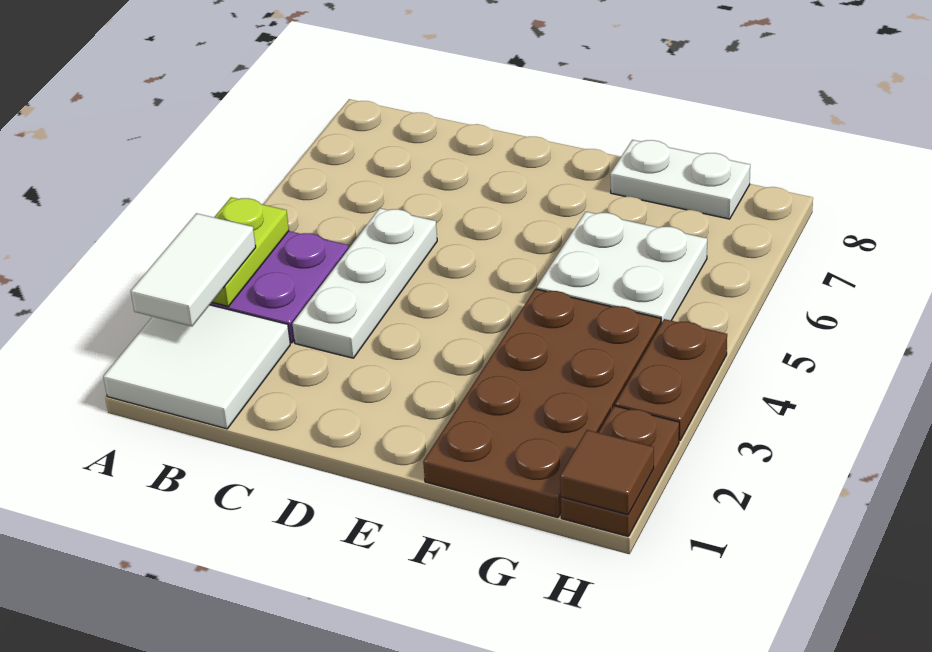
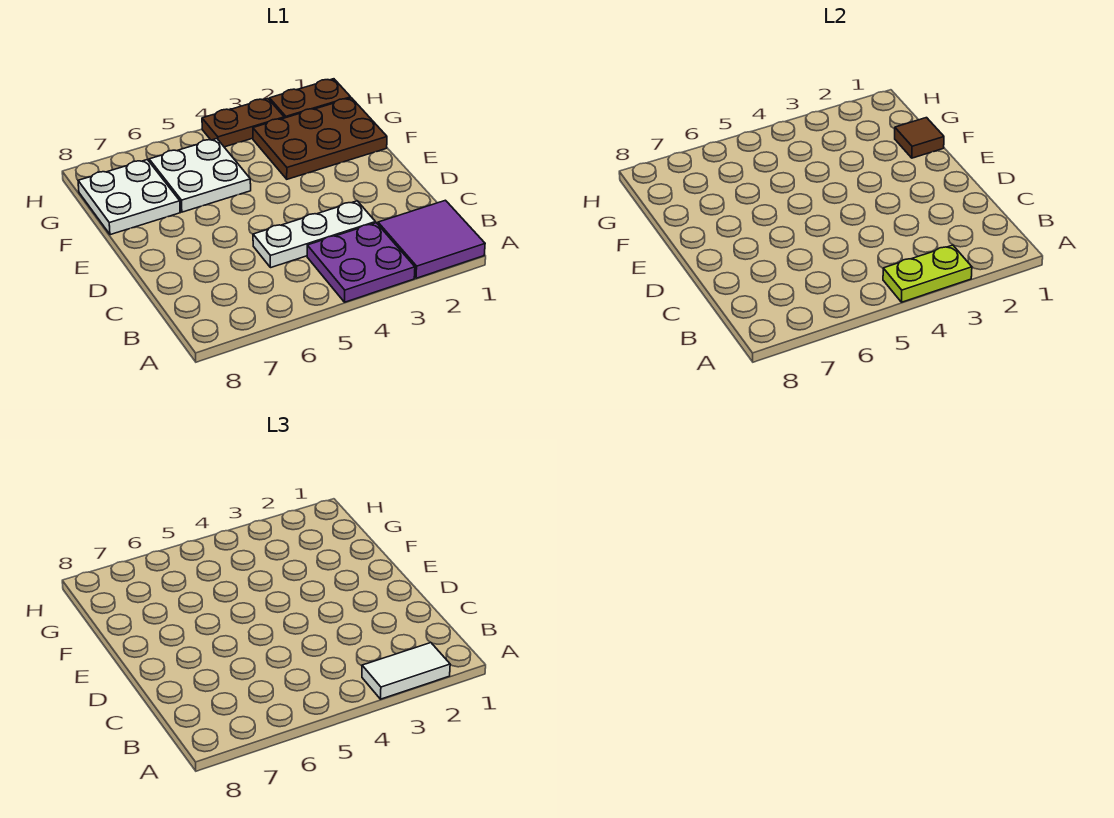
white 2x2 tile [103,305,290,429] -> purple 2x2 tile [378,200,485,278]
brown 2x4 plate [423,289,661,518] -> brown 2x3 plate [253,98,387,179]
white 1x2 plate [610,140,750,219] -> white 2x2 plate [78,160,180,235]
brown 1x1 tile [560,430,654,515] -> brown 1x1 tile moved to [895,118,944,158]

